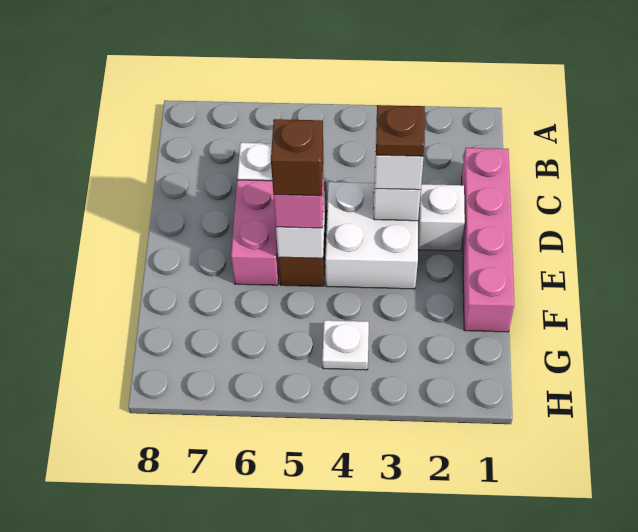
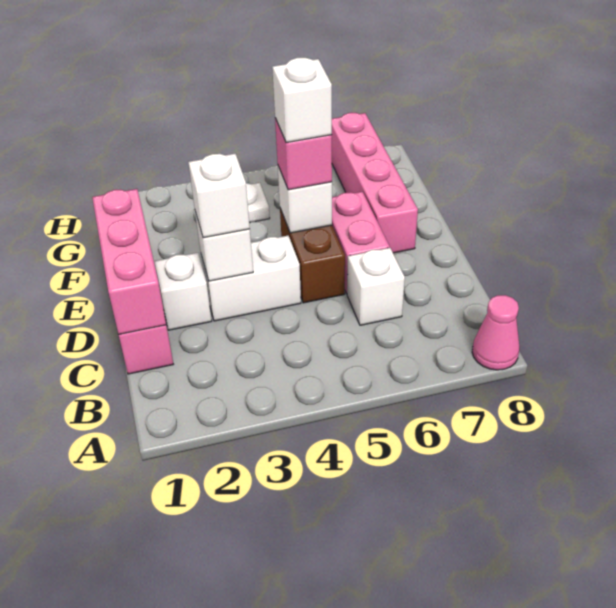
none -> pink 1x1 cone [472,295,519,370]
none -> pink 1x3 brick [92,189,166,334]
white 2x2 brick [325,182,418,289] -> white 1x2 brick [201,236,301,321]
brown 1x1 plate [376,105,425,156] -> none
brown 1x1 brick [271,119,323,196] -> white 1x1 brick [272,58,332,143]
none -> pink 1x4 brick [332,113,418,253]

